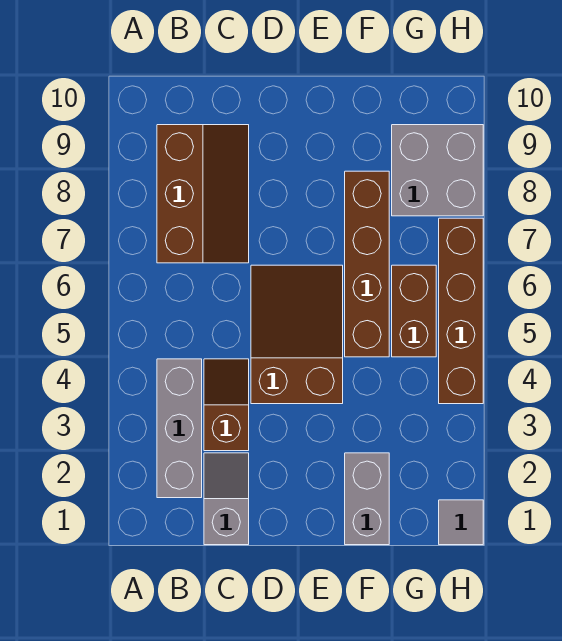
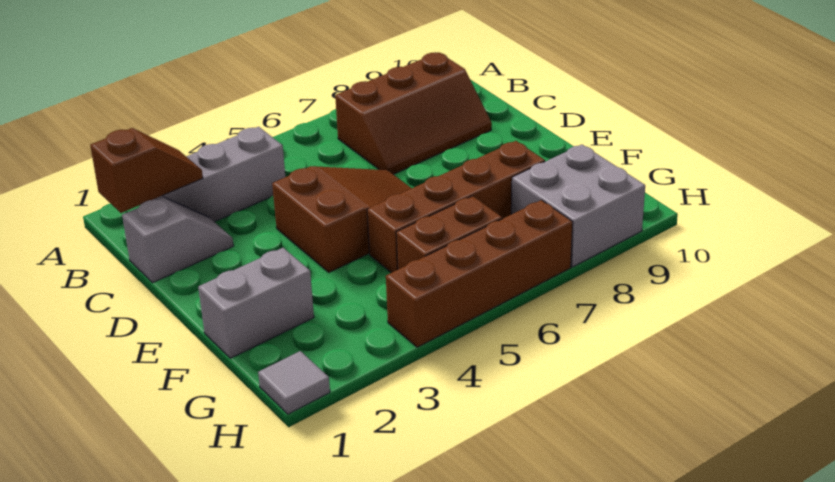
brown 1x2 slope [204,359,249,451] -> brown 1x2 slope moved to [90,128,203,213]

